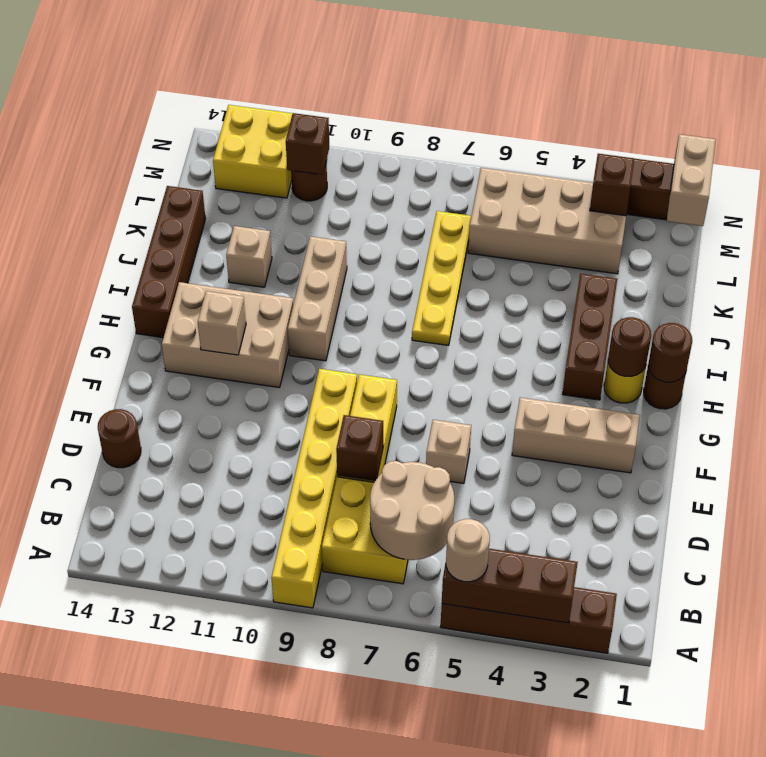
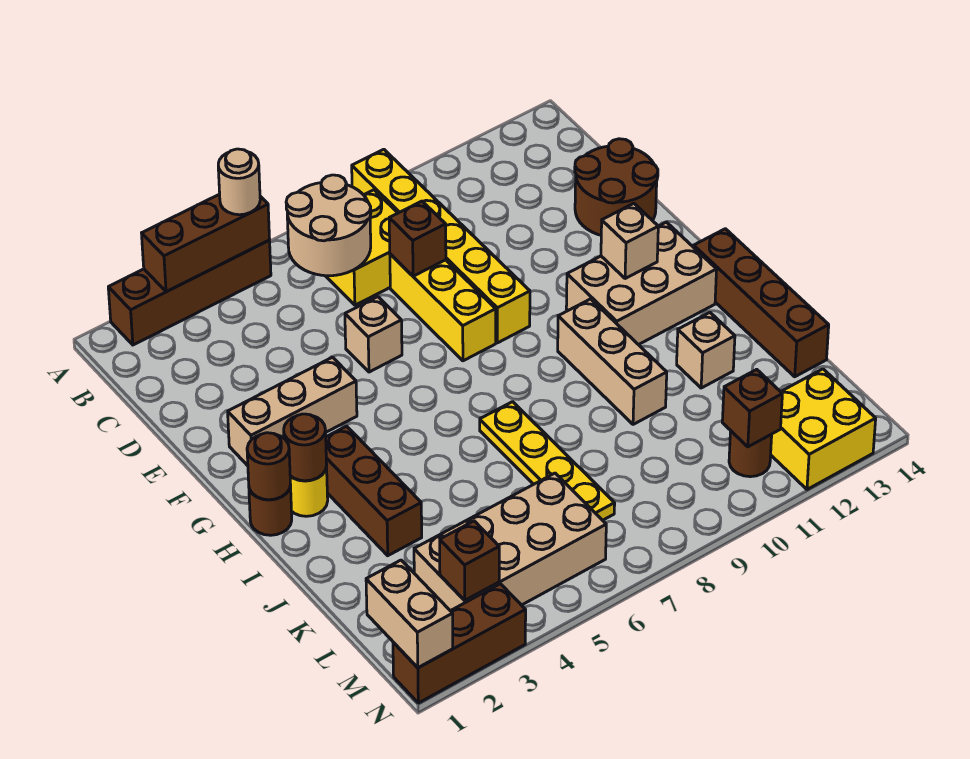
brown 1x1 round brick [98,409,141,468] -> brown 2x2 round brick [575,139,658,235]

